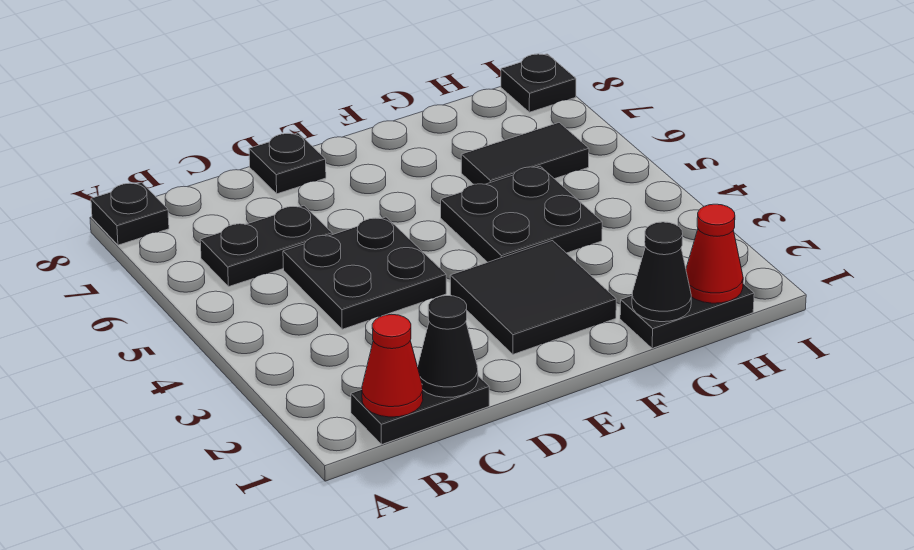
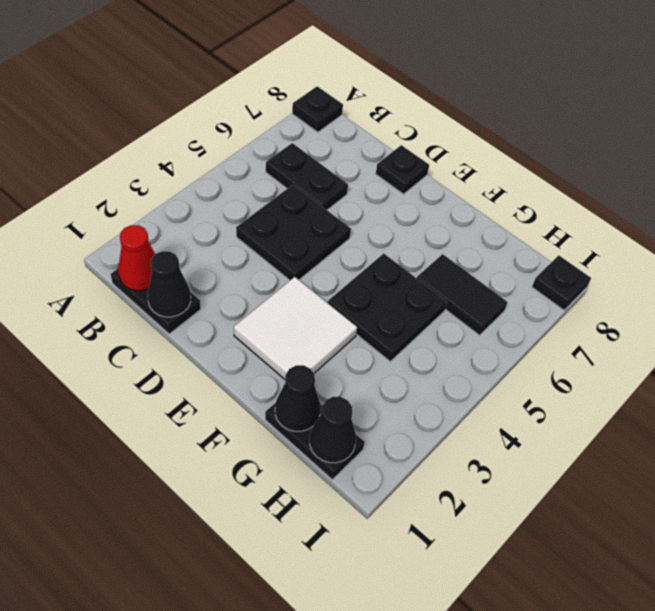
black 2x2 tile [450,241,616,354] -> white 2x2 tile [234,277,357,379]
red 1x1 cone [686,204,743,303] -> black 1x1 cone [310,397,356,463]

